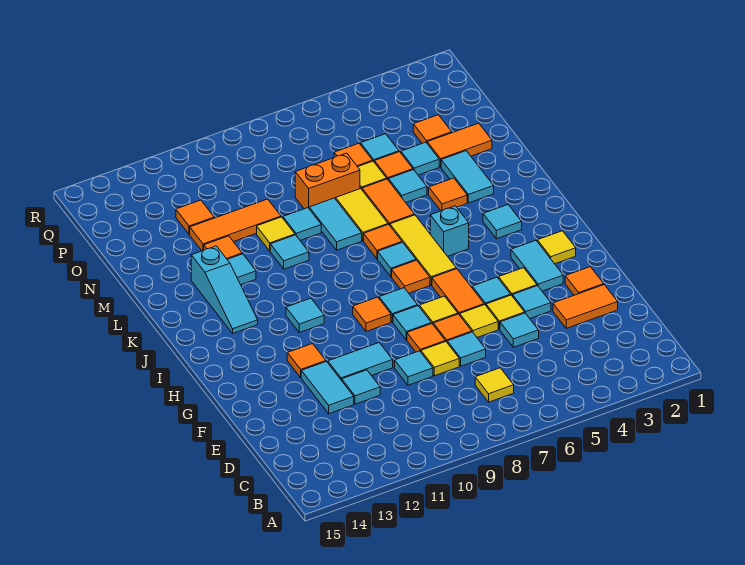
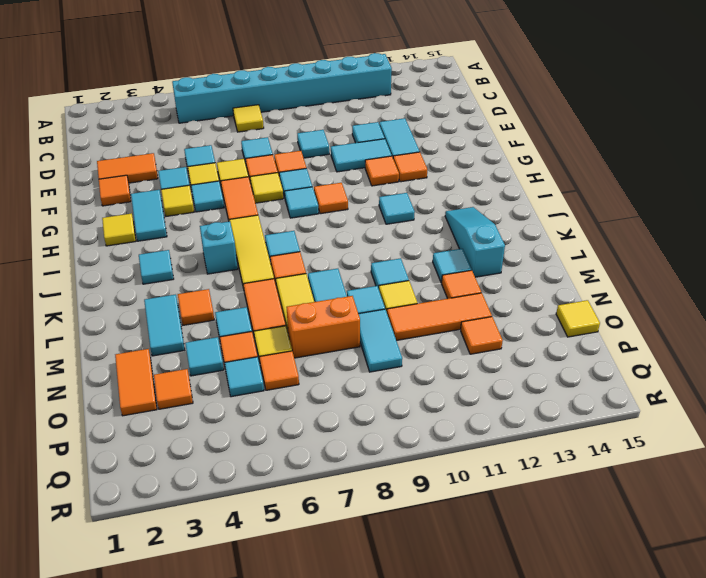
none -> cyan 1x8 brick [172,53,392,123]
yellow 1x1 tile [421,341,459,376] -> yellow 1x1 tile moved to [556,300,600,337]
orange 1x1 tile [392,260,430,293] -> orange 1x1 tile moved to [365,156,399,186]
orange 1x2 tile [427,123,492,167] -> orange 1x2 tile turned to [115,349,157,416]
none -> cyan 1x2 tile [359,309,402,372]

